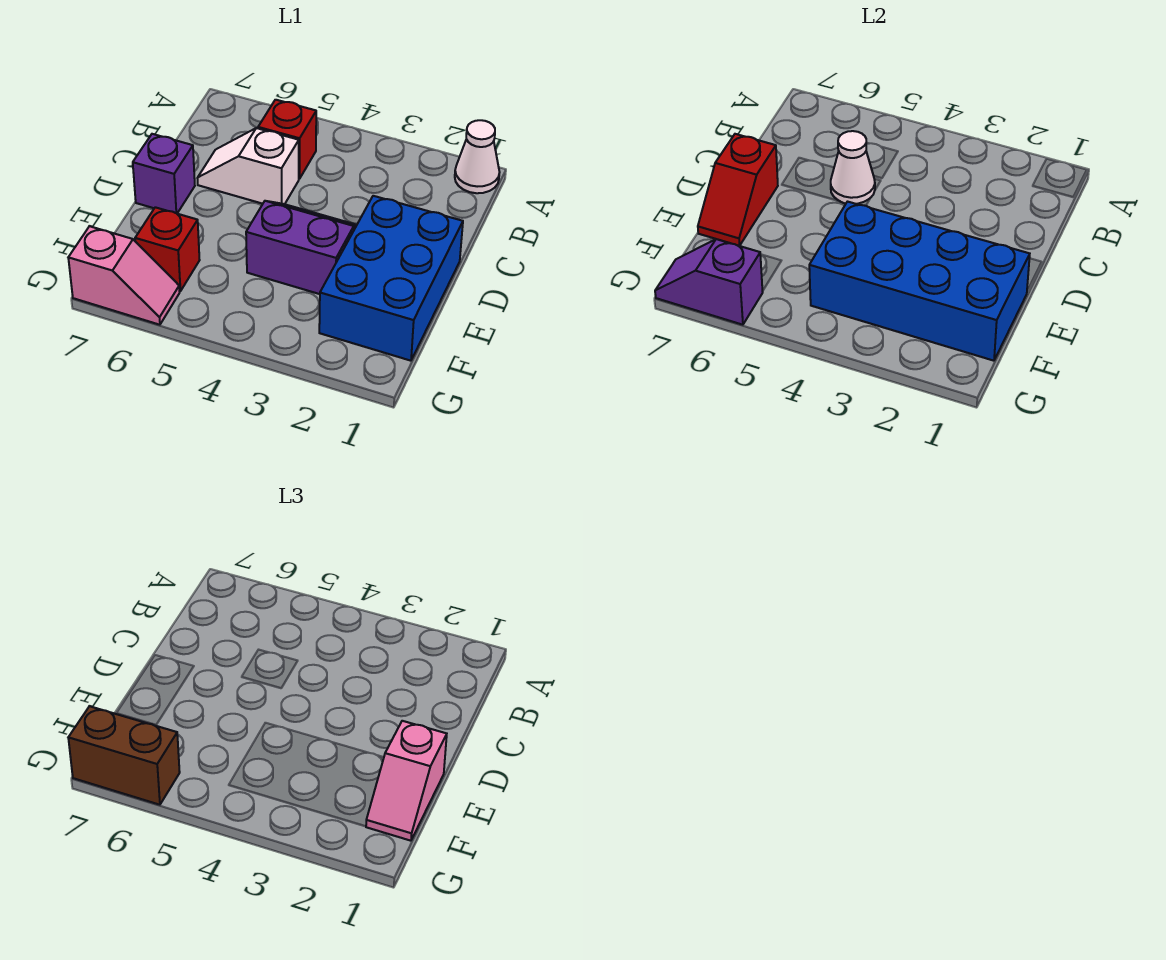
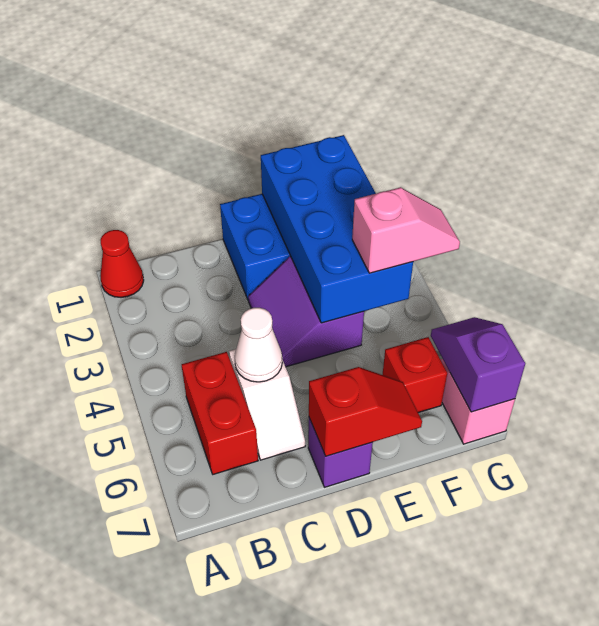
white 1x1 cone [455,120,500,193] -> red 1x1 cone [100,230,144,297]
red 1x1 brick [258,100,316,179] -> red 1x2 brick [182,352,258,474]
pink 1x2 slope [366,721,447,841] -> pink 1x2 slope moved to [352,187,460,273]
purple 1x2 slope [655,239,763,325] -> purple 1x2 slope turned to [431,317,525,412]
brown 1x2 brick [68,706,180,805] -> none

